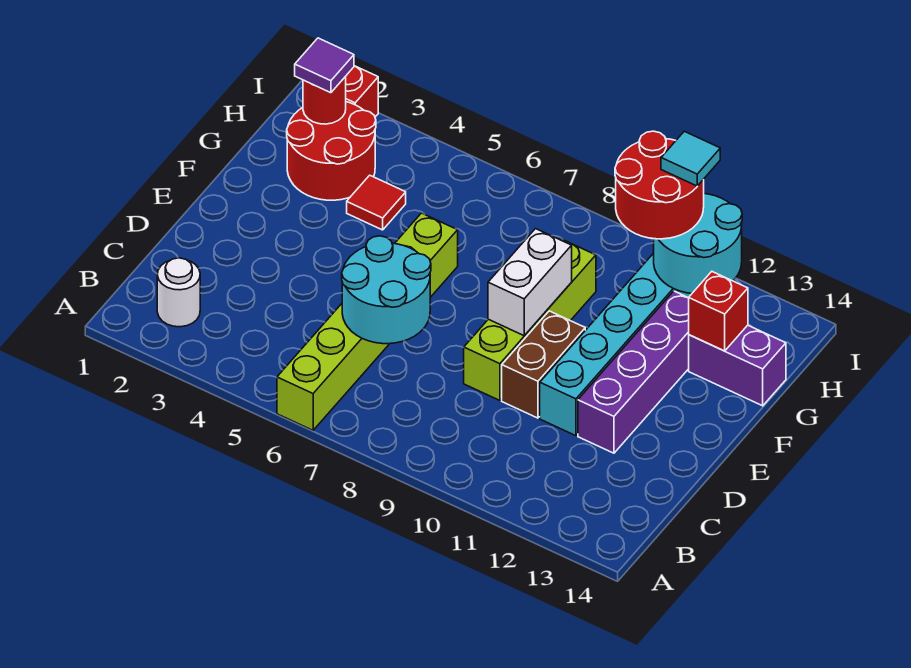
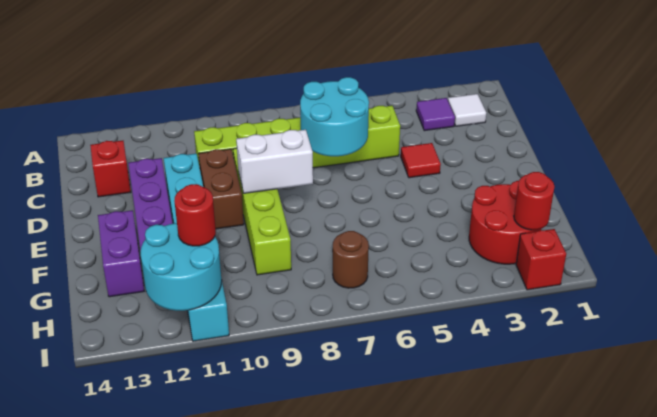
lime 1x6 brick [277,213,458,430] -> lime 1x6 brick turned to [194,106,400,168]
white 1x1 round brick [157,258,200,327] -> white 1x1 tile [448,94,486,126]
white 1x2 brick [488,229,572,336] -> white 1x2 brick turned to [236,130,313,193]
red 1x1 tile [347,175,406,230] -> red 1x1 tile moved to [401,143,441,178]
purple 1x2 brick [689,325,786,406] -> purple 1x2 brick turned to [98,210,144,297]
red 1x1 brick [689,272,748,351] -> red 1x1 brick moved to [90,141,131,197]
purple 1x1 tile [295,38,354,93] -> purple 1x1 tile moved to [416,98,455,131]
none -> brown 1x1 round brick [333,231,369,288]
red 2x2 round brick [615,131,704,239] -> red 1x1 round brick [174,184,216,246]
cyan 1x1 tile [661,131,720,186] -> none

